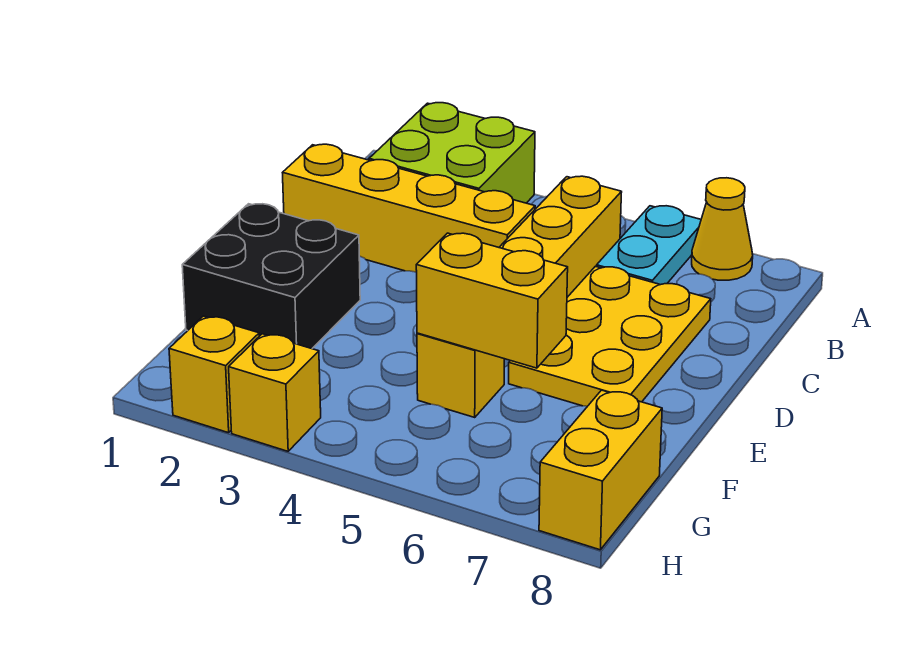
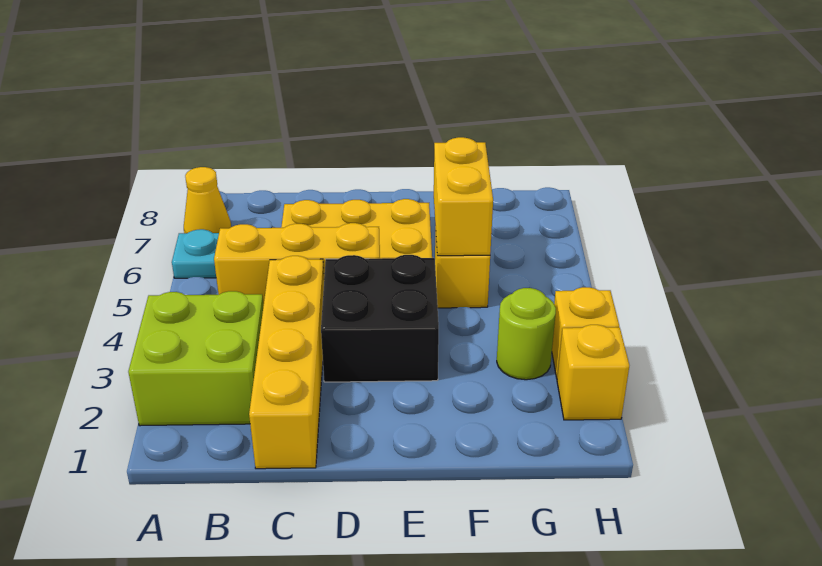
black 2x2 brick [182,204,360,349] -> black 2x2 brick moved to [321,255,439,382]
none -> lime 1x1 round brick [497,288,556,380]
yellow 1x2 brick [539,390,662,550] -> none

